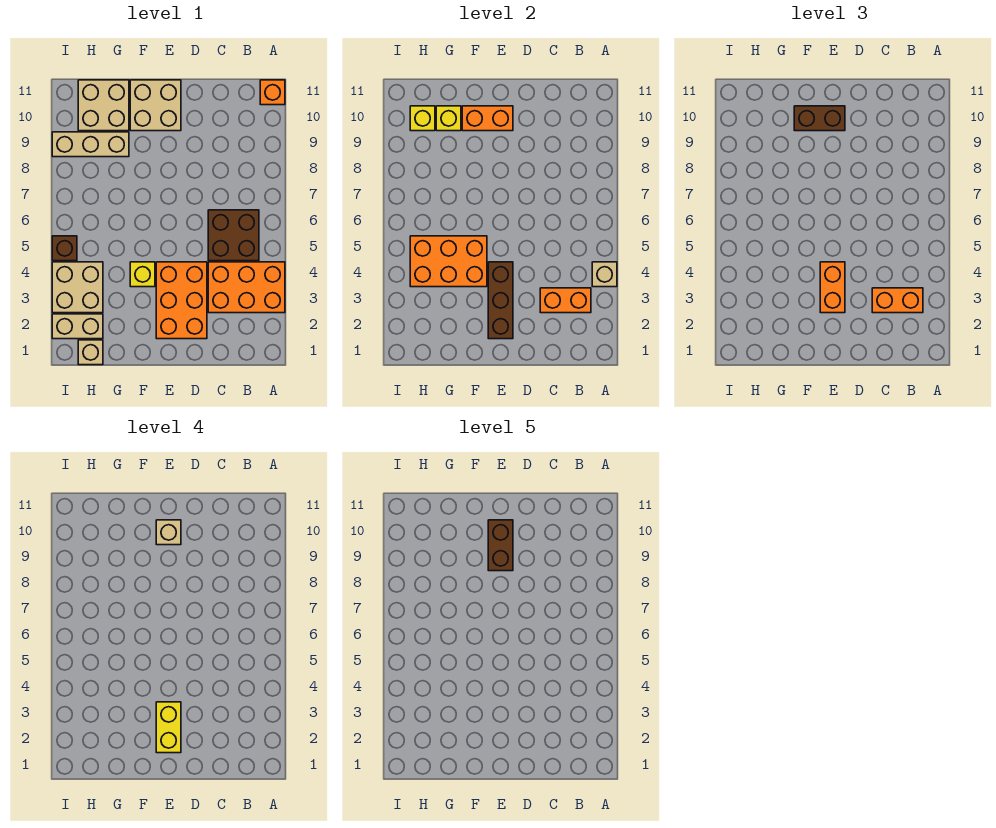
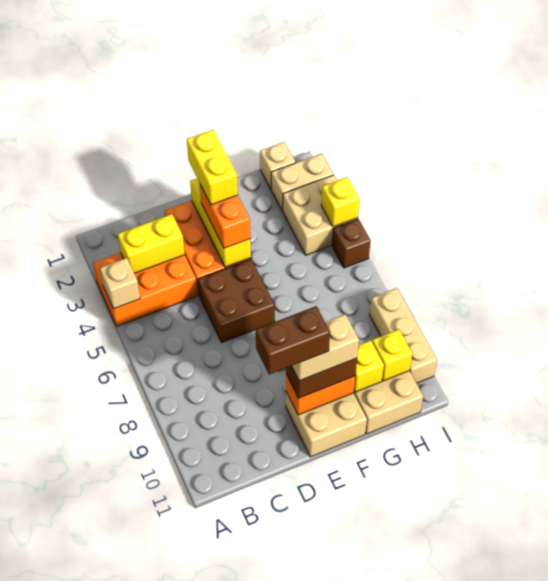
orange 1x1 brick [260,80,285,105] -> none
orange 1x2 brick [540,288,591,313] -> yellow 1x2 brick [118,214,185,273]
orange 1x2 brick [872,288,923,313] -> none
brown 2x2 brick [208,210,259,261] -> brown 2x2 brick moved to [198,259,275,342]
brown 1x3 brick [488,262,513,339] -> yellow 1x3 brick [190,178,251,267]
brown 1x2 brick [488,520,513,571] -> brown 1x2 brick turned to [256,306,330,374]
tan 1x1 brick [156,520,181,545] -> tan 1x2 brick [292,314,359,381]
yellow 1x1 brick [130,262,155,287] -> yellow 1x1 brick moved to [321,177,360,227]
orange 2x3 brick [410,236,487,287] -> none
tan 1x3 brick [52,132,129,157] -> tan 1x3 brick turned to [370,288,437,383]

